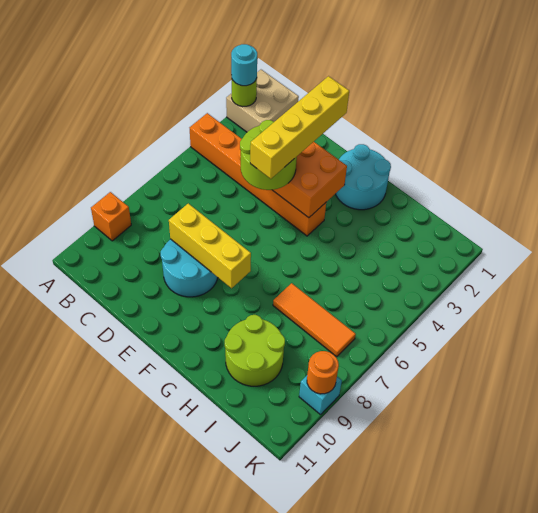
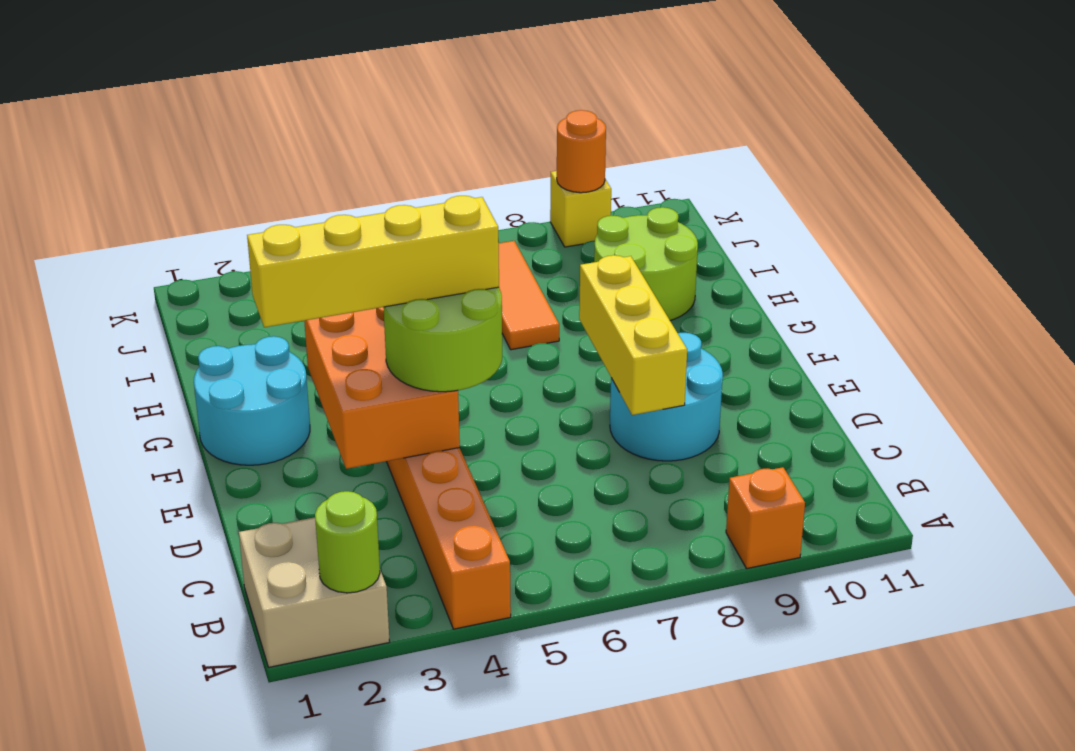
cyan 1x1 round brick [231,44,257,86] -> none
cyan 1x1 brick [299,376,342,415] -> yellow 1x1 brick [550,171,611,247]

